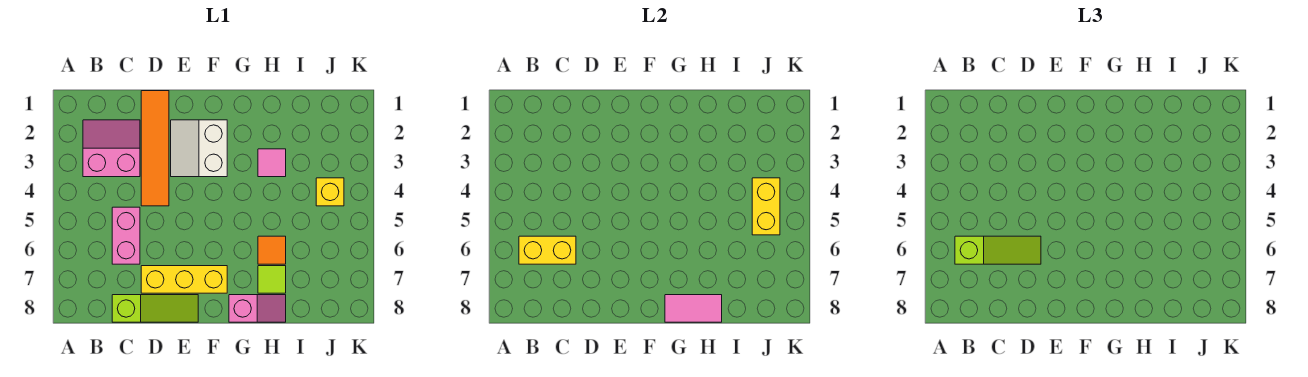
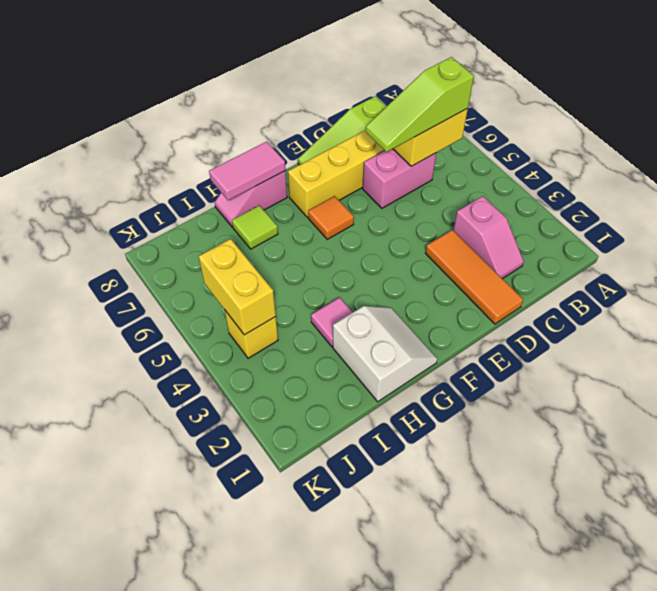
pink 2x2 slope [83,120,140,177] -> pink 1x2 slope [453,196,524,279]
pink 1x2 brick [112,207,140,264] -> pink 1x2 brick turned to [363,149,436,208]
orange 1x4 tile [141,91,169,206] -> orange 1x3 tile [426,230,523,324]
white 2x2 slope [171,120,227,177] -> white 2x2 slope moved to [333,306,437,402]
orange 1x1 tile [258,236,286,264] -> orange 1x1 tile moved to [308,196,354,239]

